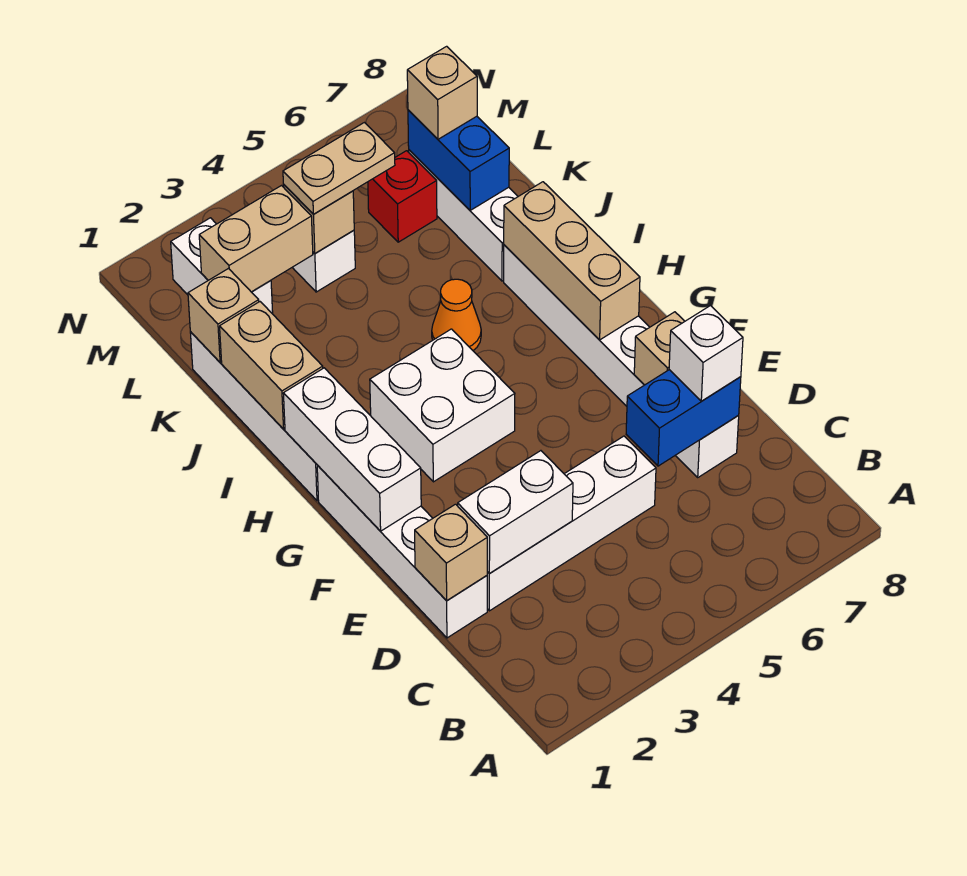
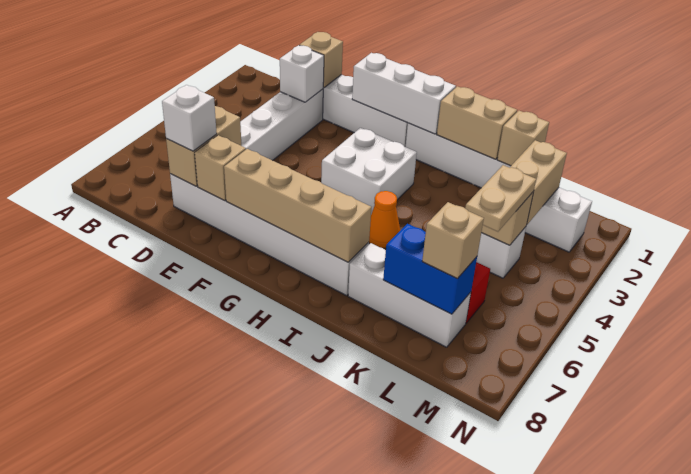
white 1x2 brick [458,451,573,574] -> white 1x1 brick [280,45,324,102]
blue 1x2 brick [626,370,741,466] -> tan 1x2 brick [166,106,241,186]
tan 1x3 brick [504,182,640,340] -> tan 1x4 brick [224,149,371,262]

